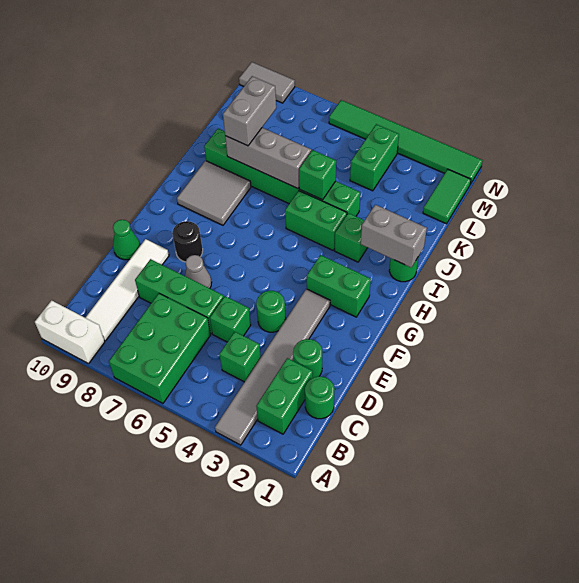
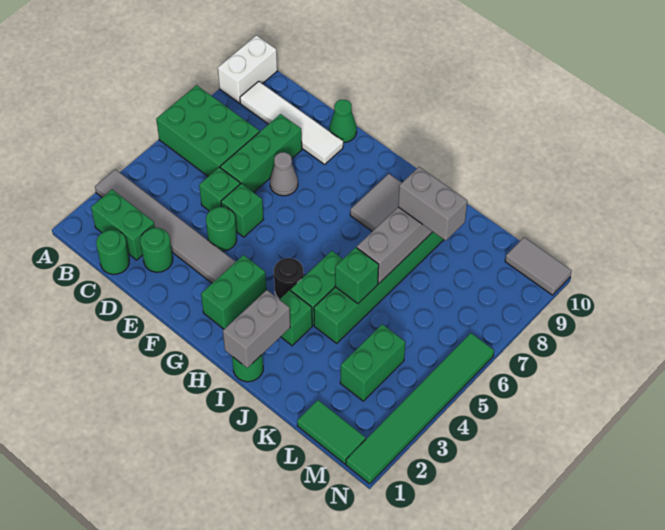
green 1x1 brick [220,332,261,382] -> green 1x1 brick moved to [221,184,263,237]
black 1x1 round brick [172,221,203,262] -> black 1x1 round brick moved to [274,258,304,300]
green 1x2 brick [350,124,399,191] -> green 1x2 brick turned to [340,324,405,401]
grey 1x2 tile [239,62,295,103] -> grey 1x2 tile turned to [505,237,572,295]

